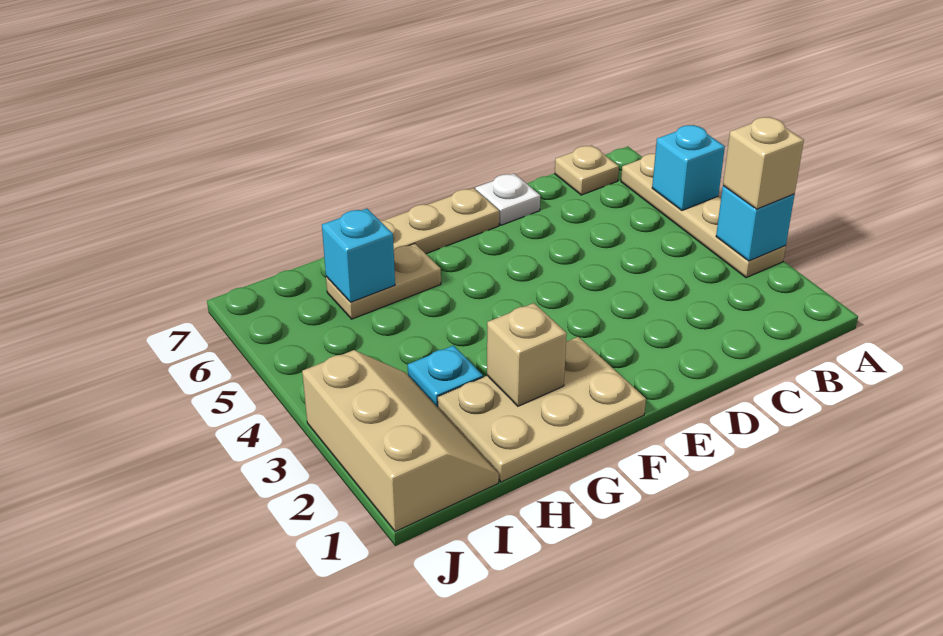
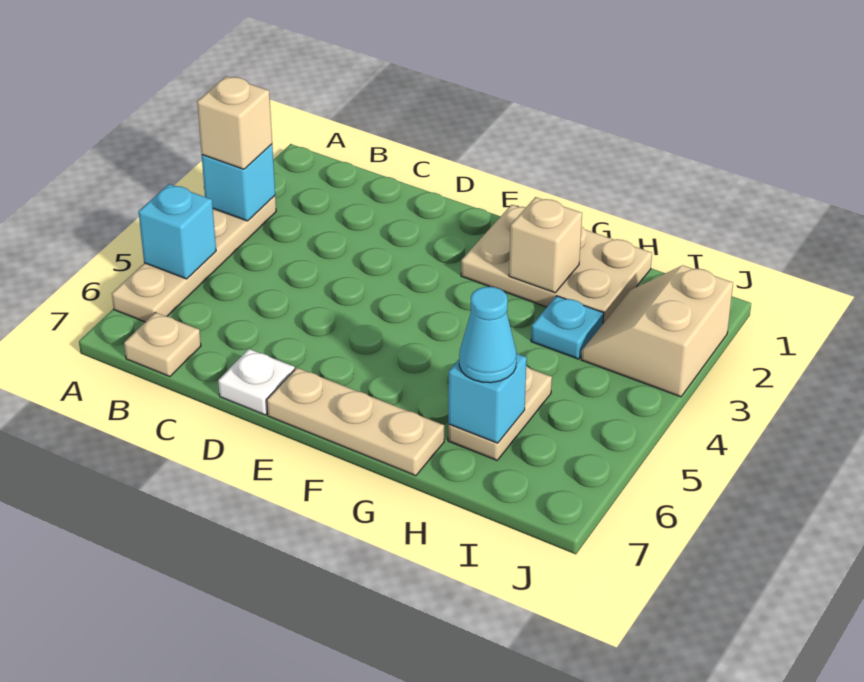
tan 1x2 plate [326,244,441,319] -> tan 1x2 plate turned to [448,366,552,460]
none -> cyan 1x1 cone [459,287,517,383]
tan 2x3 slope [302,350,499,532] -> tan 2x2 slope [581,265,733,397]

